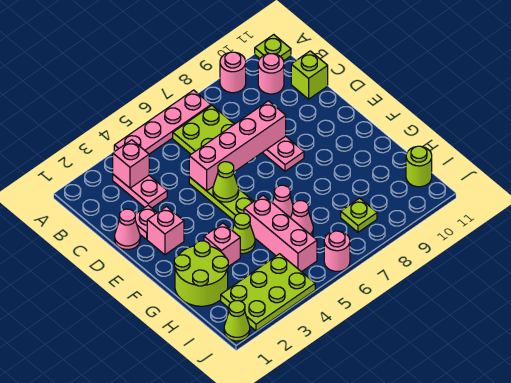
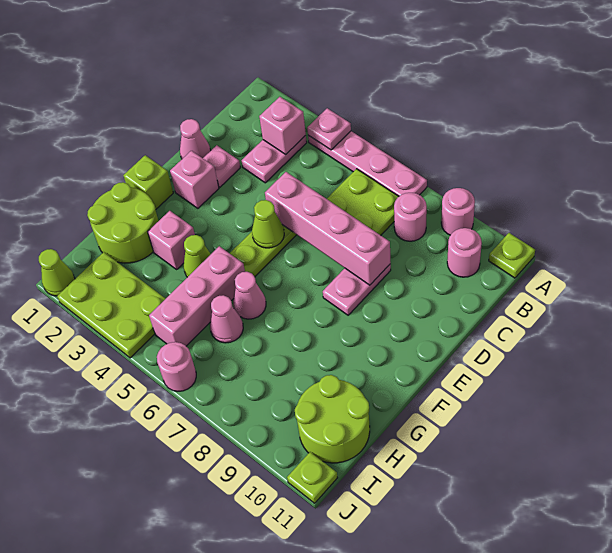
none -> pink 1x1 plate [307,108,351,150]
none -> pink 1x1 round brick [394,193,427,241]
lime 1x1 brick [291,51,328,99] -> lime 1x1 brick moved to [123,155,173,209]
lime 1x1 plate [341,198,377,232] -> lime 1x1 plate moved to [287,452,337,503]
lime 1x1 round brick [406,146,432,187] -> lime 2x2 round brick [295,375,370,463]

